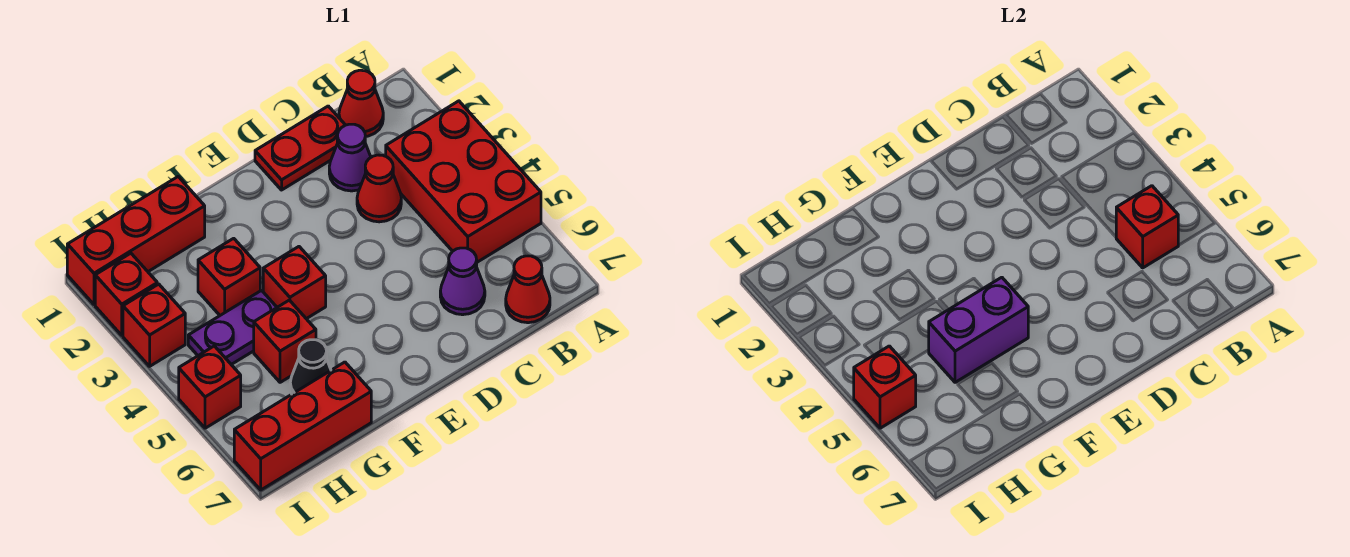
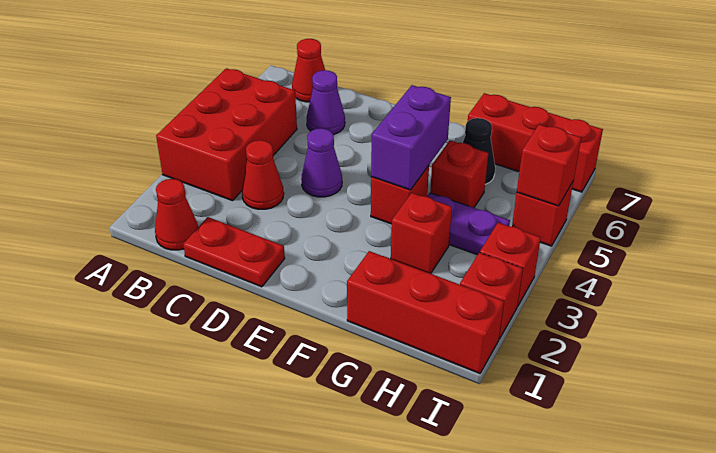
red 1x1 brick [1116,186,1178,268] -> none
purple 1x1 cone [329,124,371,191] -> purple 1x1 cone moved to [301,128,342,197]
purple 1x2 brick [929,277,1028,382] -> purple 1x2 brick turned to [371,85,451,190]

